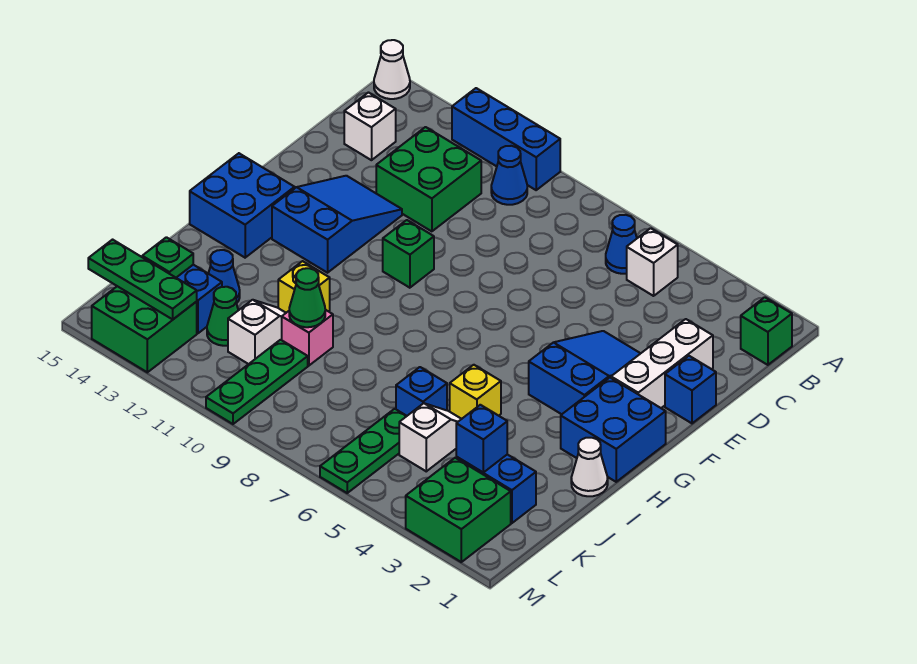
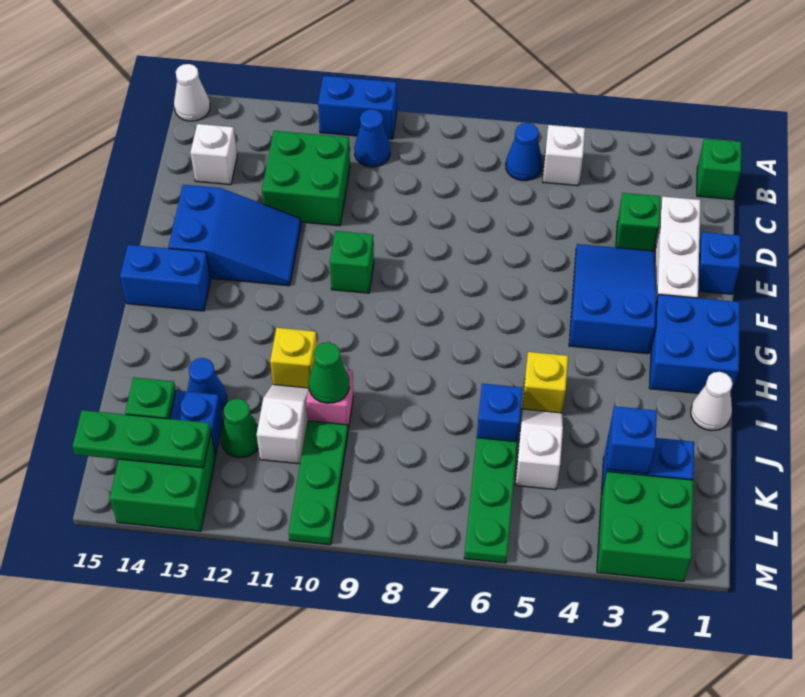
blue 1x3 brick [452,88,560,190] -> blue 1x2 brick [318,76,397,139]
none -> green 1x1 brick [616,193,660,251]
blue 2x3 slope [272,176,402,273] -> blue 2x3 slope turned to [168,185,301,286]
blue 2x2 brick [190,153,295,258] -> blue 1x2 brick [120,245,211,311]

